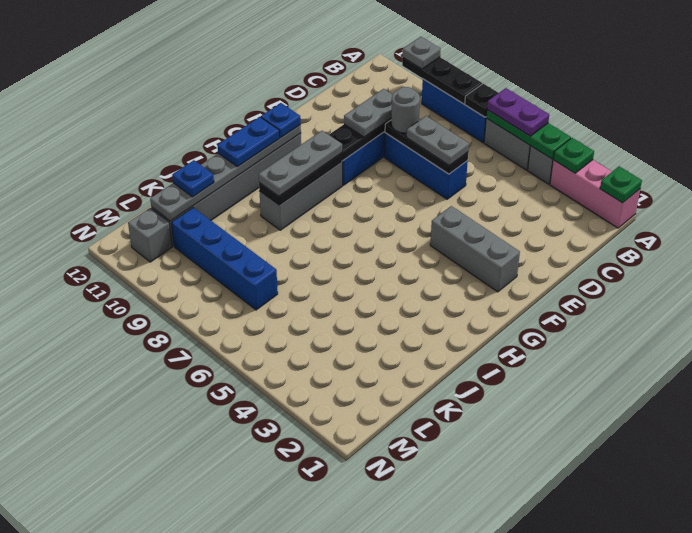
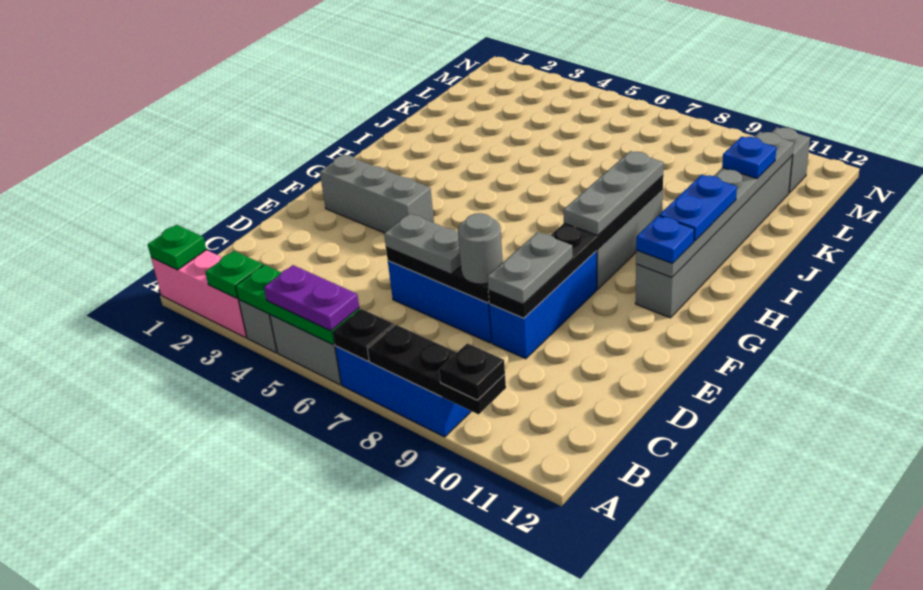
grey 1x1 plate [403,37,441,69] -> black 1x1 plate [439,343,505,400]
blue 1x4 brick [171,208,278,310] -> none

